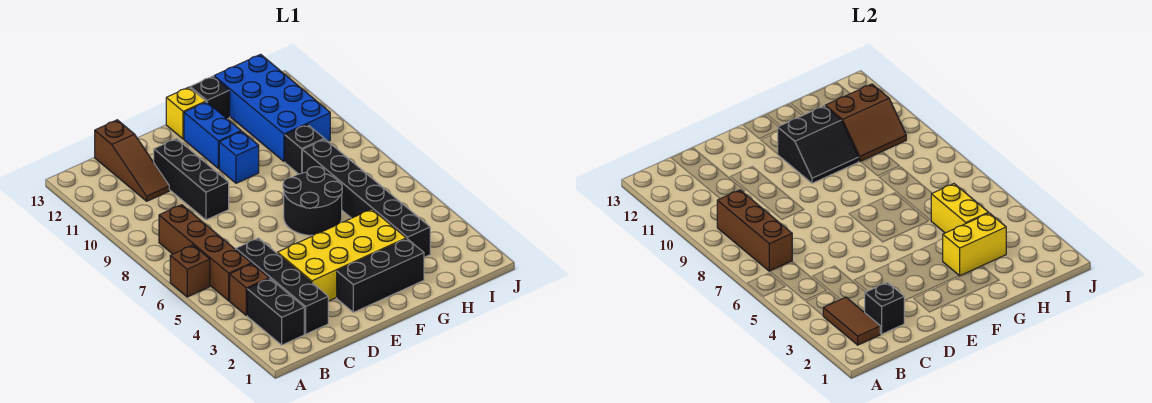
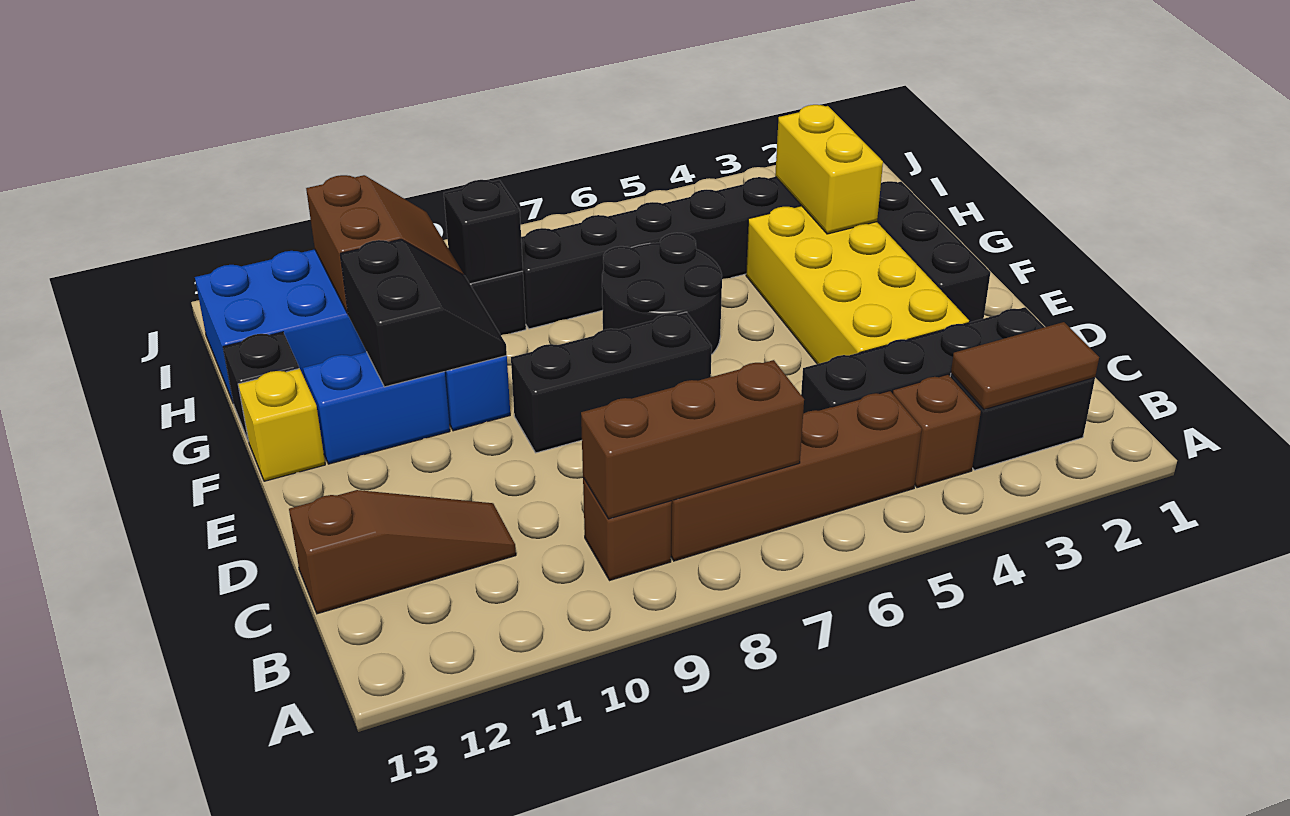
brown 1x1 brick [170,245,210,297] -> brown 1x1 brick moved to [583,478,672,580]
black 1x1 brick [865,282,904,334] -> black 1x1 brick moved to [444,180,523,284]
black 1x3 brick [154,139,229,220] -> black 1x3 brick moved to [511,312,712,453]
yellow 1x2 brick [931,184,989,233] -> none

